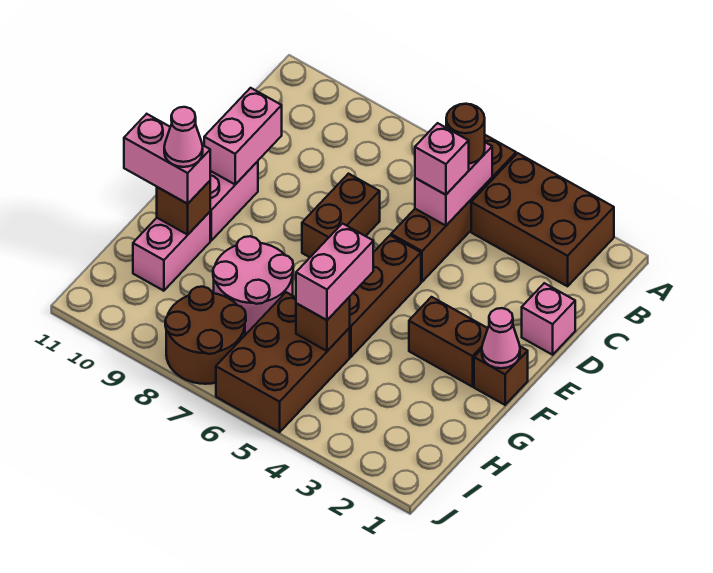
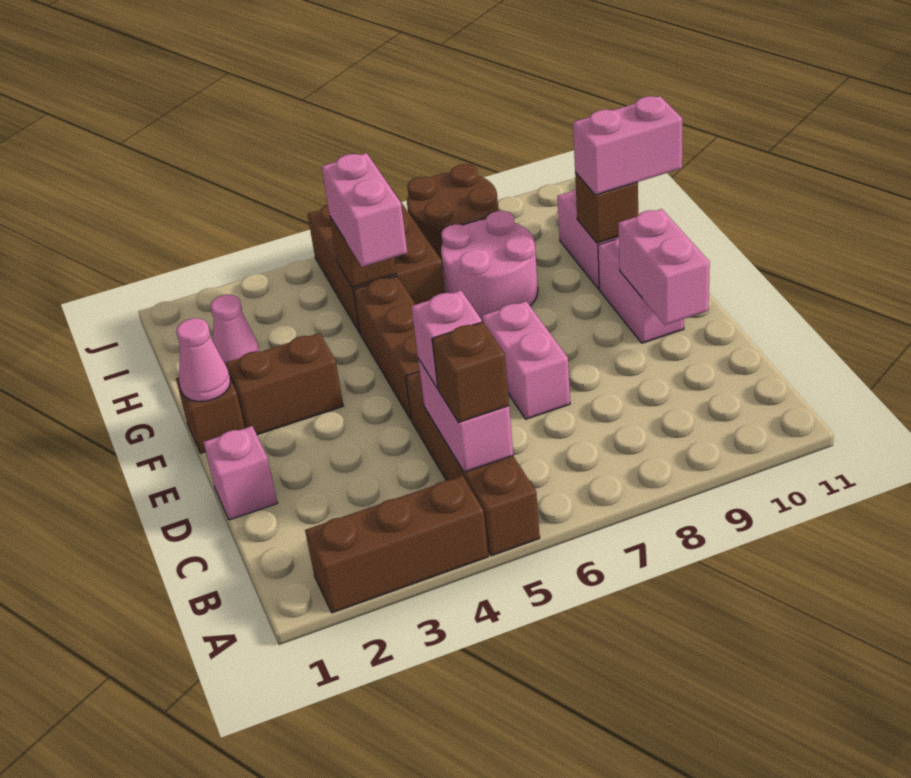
brown 2x3 brick [471,153,614,286] -> brown 1x3 brick [305,476,488,613]
brown 1x1 round brick [446,104,485,163] -> brown 1x1 brick [432,322,509,423]
brown 1x2 brick [302,174,380,257] -> pink 1x2 brick [482,301,570,419]
pink 1x1 cone [164,107,203,167] -> pink 1x1 cone moved to [211,295,259,365]

